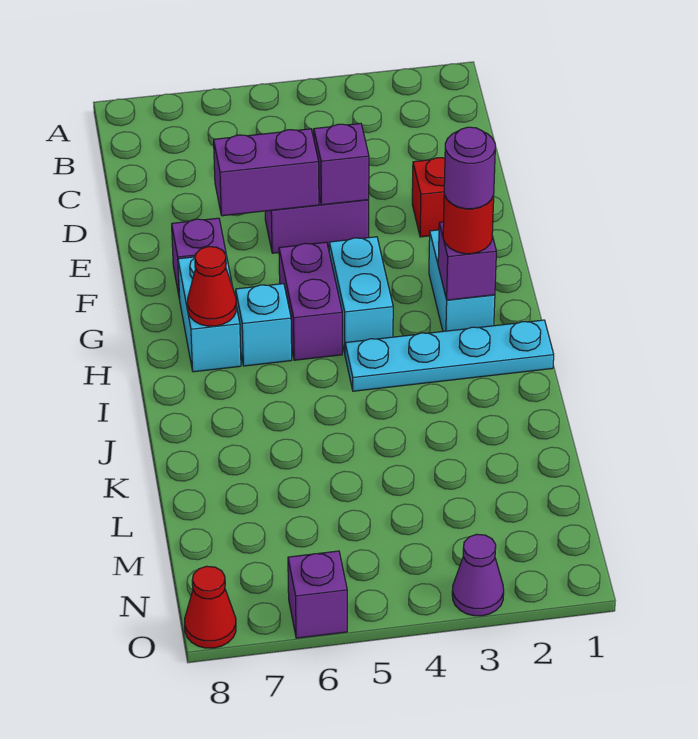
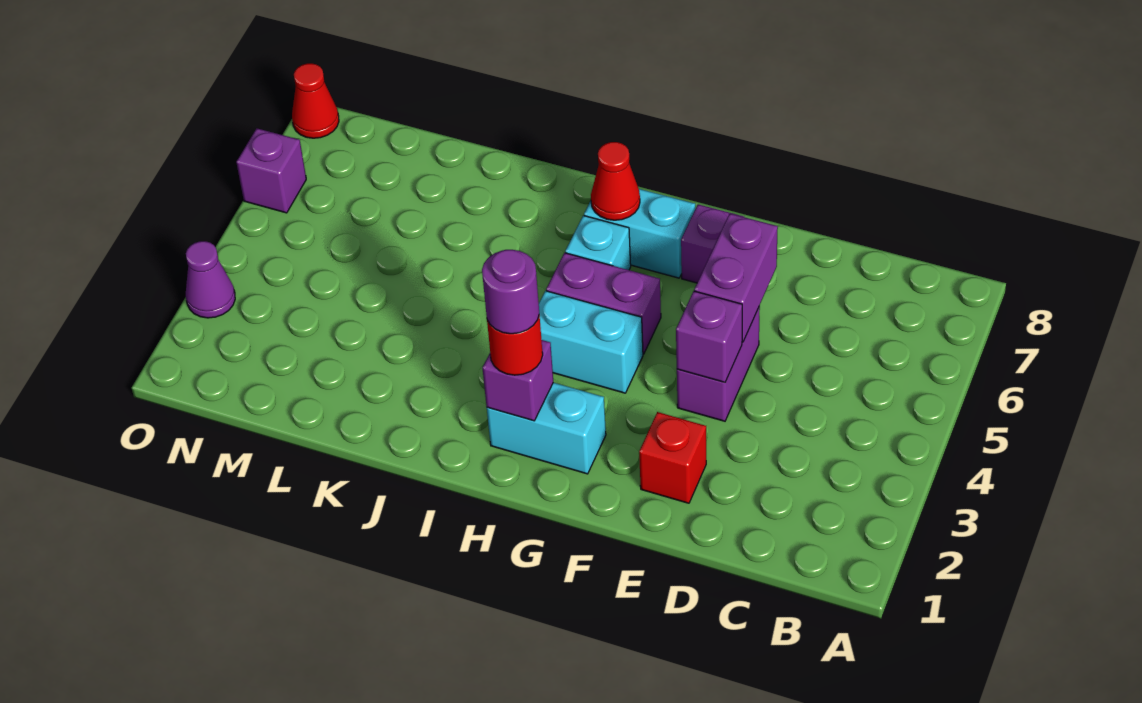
cyan 1x4 plate [345,320,554,391] -> none

